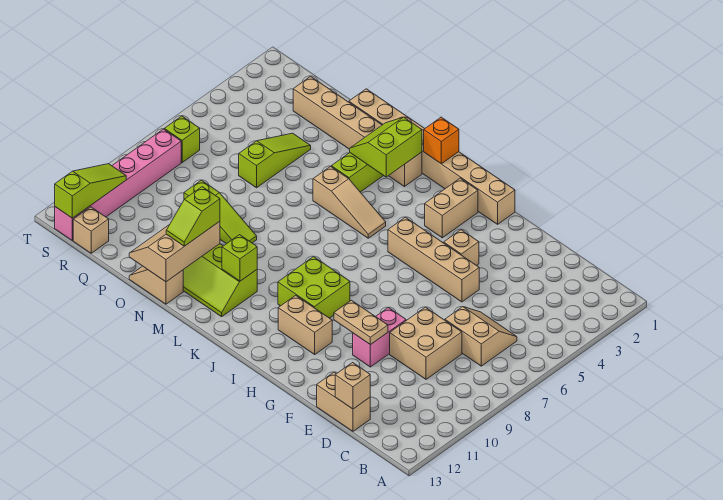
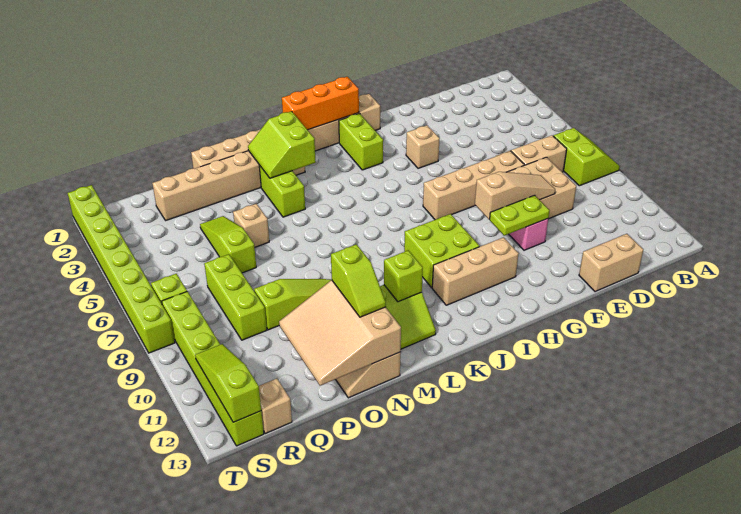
none -> lime 2x2 slope [554,128,620,186]
tan 1x1 brick [335,363,370,409] -> tan 1x1 brick moved to [233,204,269,247]
tan 1x4 brick [388,217,479,302] -> tan 1x4 brick moved to [423,151,524,220]
tan 1x2 plate [334,300,388,345] -> lime 1x2 plate [490,195,550,236]
tan 1x2 brick [278,295,332,354] -> tan 1x3 brick [432,237,519,305]
tan 1x2 brick [425,178,478,238] -> lime 1x2 brick [339,114,383,170]
orange 1x1 brick [424,117,459,164] -> orange 1x3 brick [282,77,359,130]
tan 1x3 slope [313,166,386,238] -> tan 1x3 slope moved to [475,172,555,219]
tan 2x3 slope [129,221,220,282] -> tan 3x3 slope [279,280,401,386]
none -> lime 1x3 brick [204,254,267,340]
pink 1x6 brick [55,129,181,241] -> lime 1x6 brick [162,291,264,446]
none -> lime 1x8 brick [68,185,175,353]

